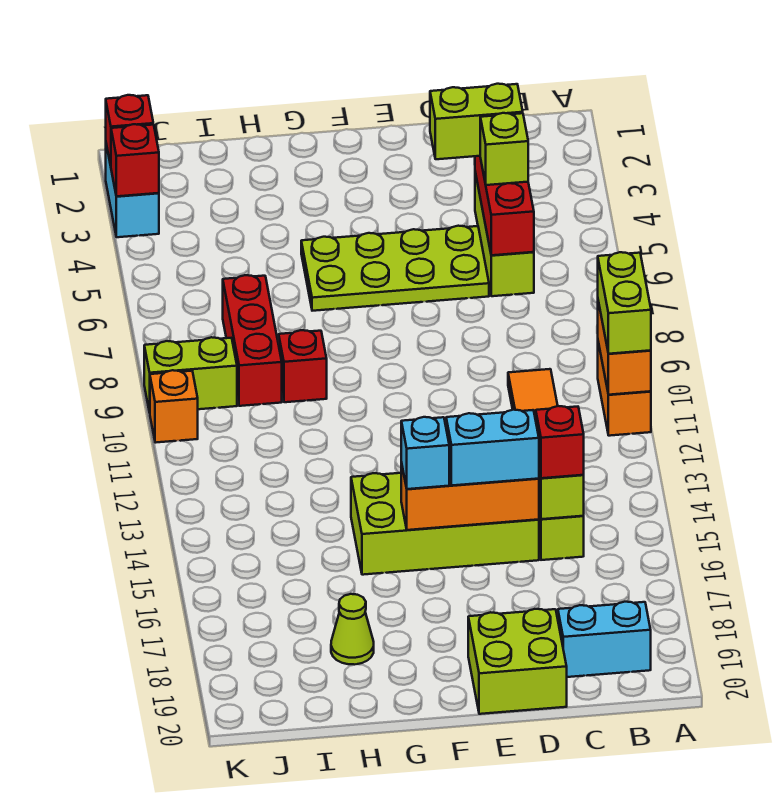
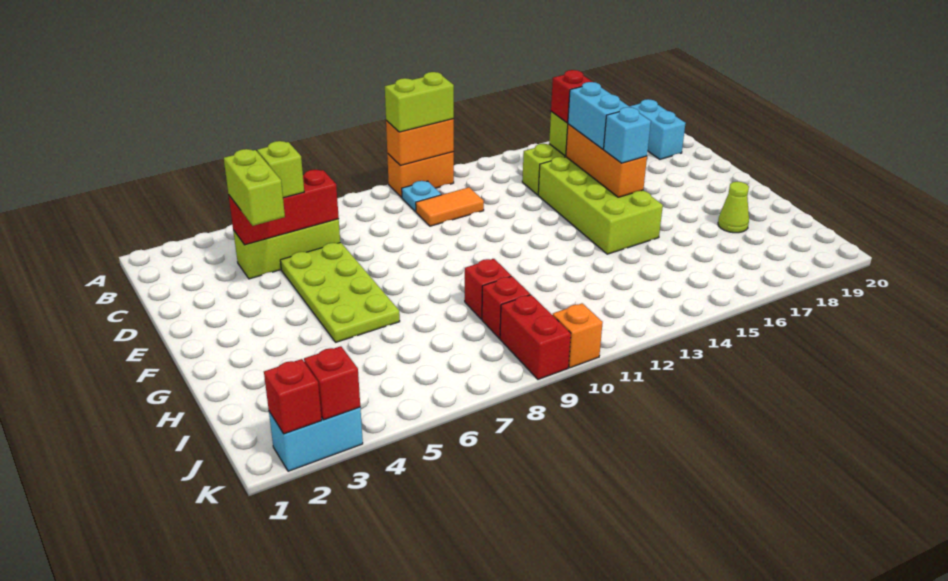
none -> cyan 1x1 plate [402,181,441,212]
lime 2x2 brick [468,609,567,714] -> none
red 1x3 brick [223,275,282,406] -> red 1x1 brick [482,276,530,338]
lime 1x2 brick [144,337,237,413] -> red 1x2 brick [500,295,571,379]

